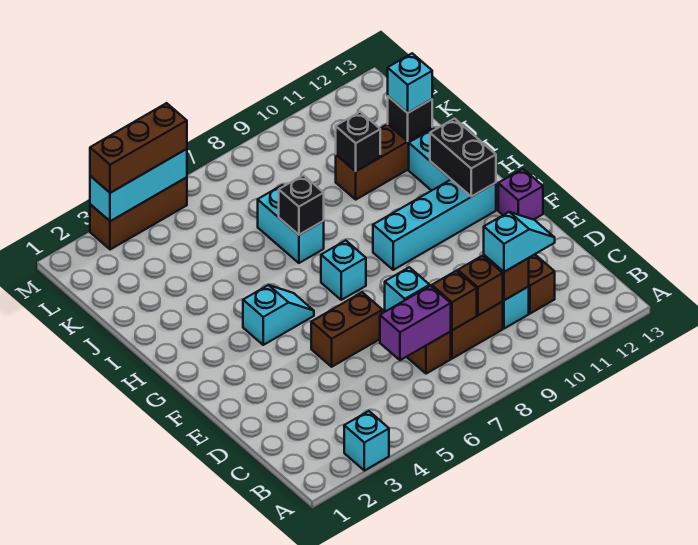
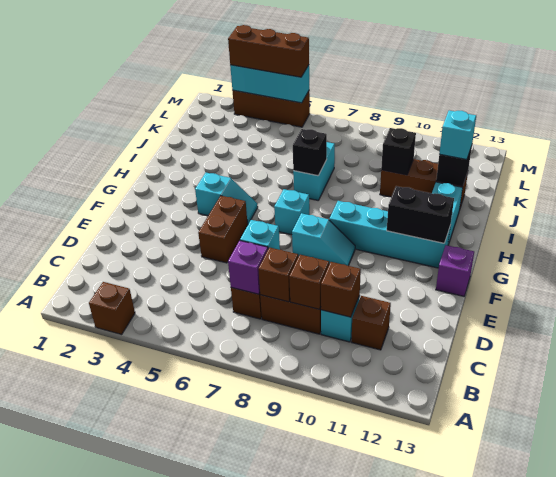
cyan 1x1 brick [344,411,389,471] -> brown 1x1 brick [89,282,135,334]
purple 1x2 brick [380,286,451,360] -> purple 1x1 brick [228,241,268,294]
cyan 1x2 slope [484,212,555,272] -> cyan 1x2 slope moved to [292,213,355,266]
brown 1x2 brick [311,292,382,367] -> brown 1x2 brick turned to [198,196,248,263]
black 1x2 brick [430,119,496,197] -> black 1x2 brick turned to [387,186,454,243]

